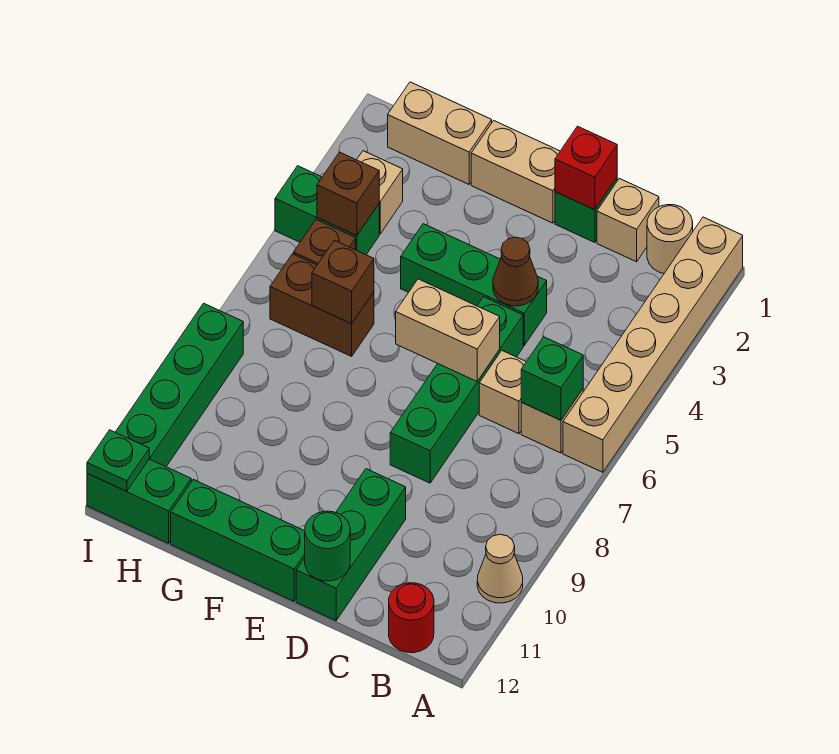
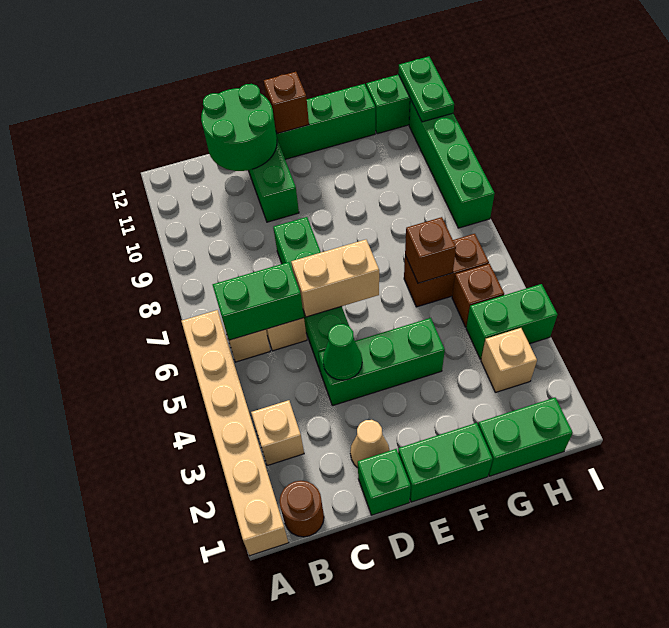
tan 1x1 cone [477,534,523,603] -> tan 1x1 cone moved to [350,420,390,468]
tan 1x1 round brick [647,205,693,274] -> brown 1x1 round brick [280,481,324,537]
green 1x1 brick [521,337,583,420] -> green 1x2 brick [213,262,304,340]
red 1x1 round brick [389,583,434,653] -> none
tan 1x1 brick [597,178,659,262] -> tan 1x1 brick moved to [251,400,304,466]
red 1x1 brick [555,126,617,210] -> none
brown 1x1 cone [493,237,538,306] -> green 1x1 cone [323,324,362,380]
green 1x1 round brick [305,511,350,581] -> green 2x2 round brick [201,84,277,171]
tan 1x2 brick [471,121,560,223] -> green 1x2 brick [398,423,493,502]
tan 1x2 brick [388,82,492,184] -> green 1x2 brick [478,398,573,476]
brown 1x1 brick [317,152,379,236] -> brown 1x1 brick moved to [264,72,309,134]
green 1x1 plate [87,430,149,491] -> green 1x2 plate [398,57,454,122]

